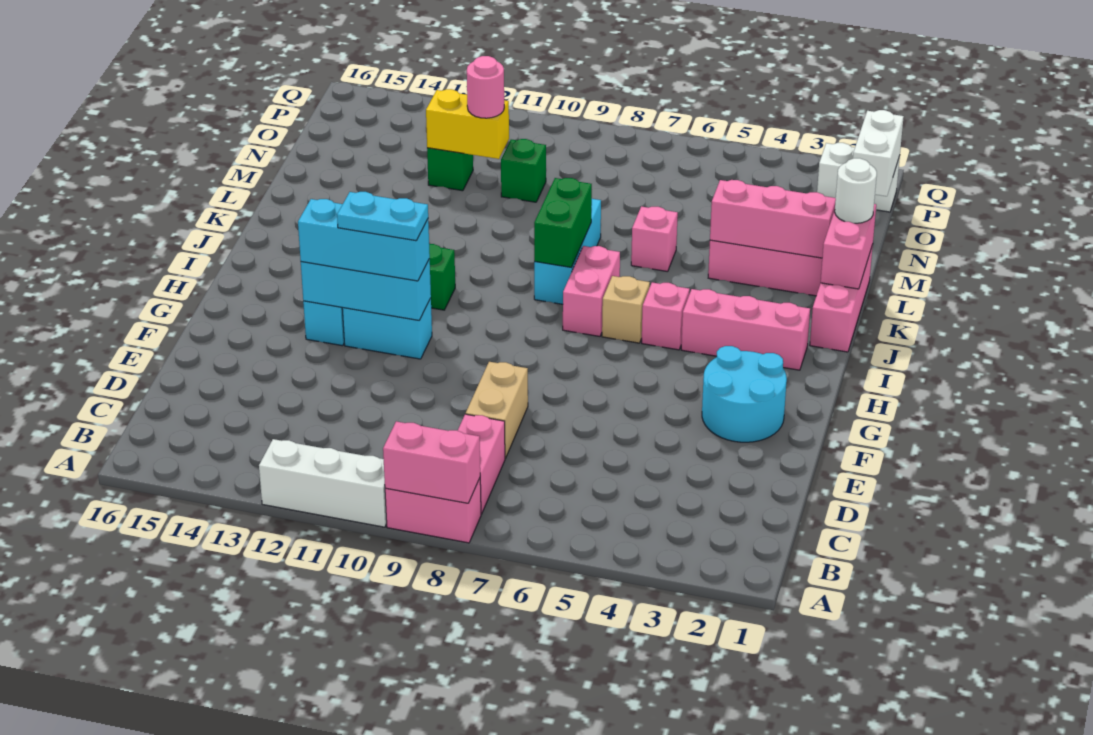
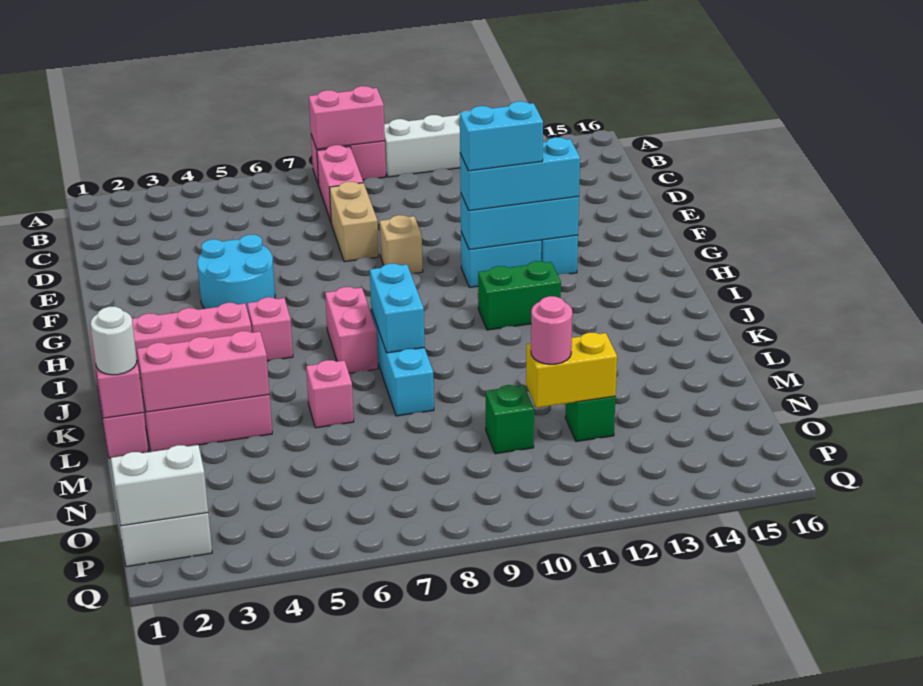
cyan 2x2 round brick [702,346,787,442] -> cyan 2x2 round brick moved to [197,235,275,311]
cyan 1x2 plate [337,192,428,241] -> cyan 1x2 brick [460,101,543,171]
tan 1x1 brick [602,276,650,343] -> tan 1x1 brick moved to [380,215,423,273]
green 1x2 brick [534,178,592,267] -> cyan 1x2 brick [370,264,425,353]
white 1x2 brick [853,110,904,196] -> white 1x2 brick turned to [111,445,208,526]

